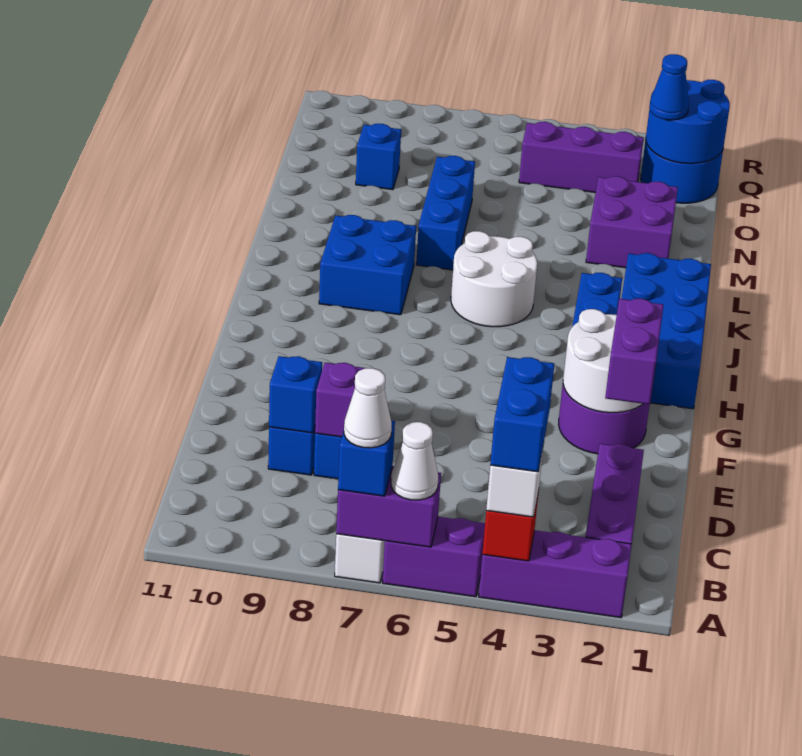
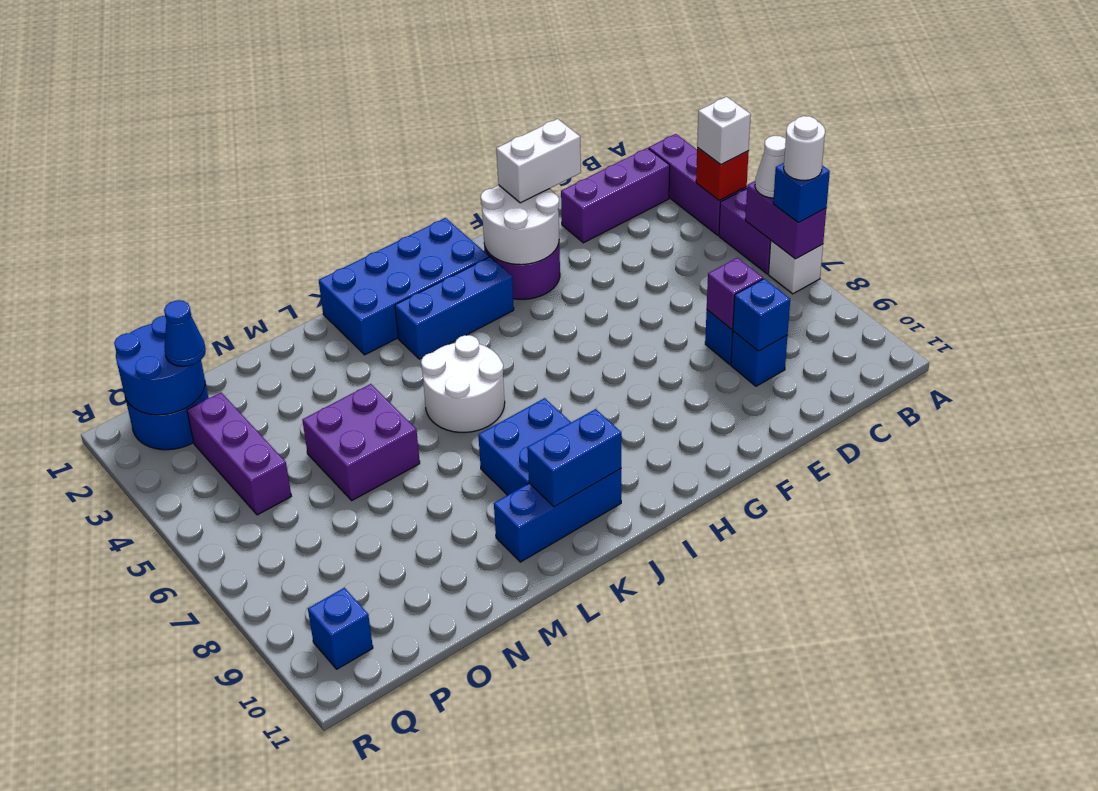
blue 1x2 brick [490,357,554,472] -> blue 1x2 brick moved to [527,409,621,507]
white 1x1 cone [344,368,392,448] -> white 1x1 round brick [784,116,825,181]
purple 1x2 brick [605,299,663,405] -> white 1x2 brick [496,119,581,203]
blue 1x3 brick [416,156,475,270] -> blue 1x3 brick moved to [494,469,621,562]
purple 2x2 brick [586,176,678,268] -> purple 2x2 brick moved to [302,384,420,500]
blue 1x1 brick [356,124,401,190] -> blue 1x1 brick moved to [308,588,373,669]

